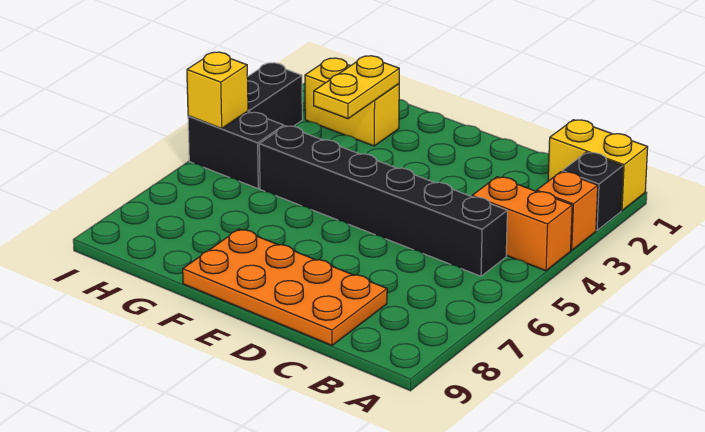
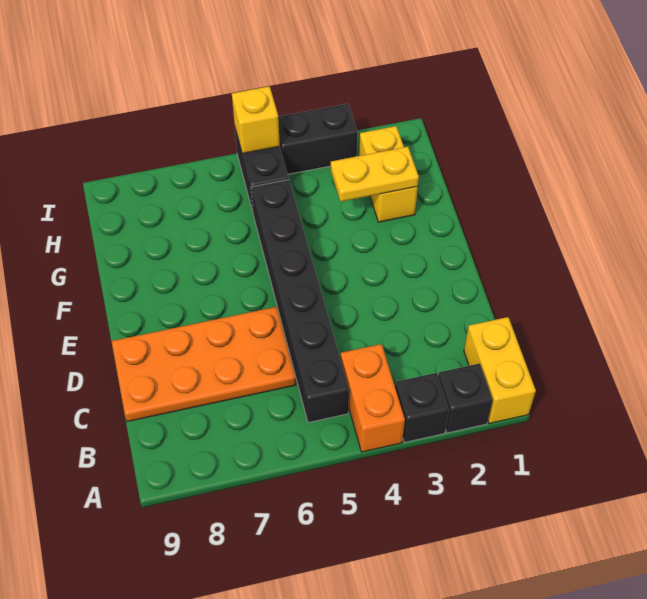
orange 1x1 brick [537,172,598,250] -> black 1x1 brick [395,373,449,442]
orange 2x4 plate [183,229,387,345] -> orange 2x4 plate turned to [112,307,296,422]

